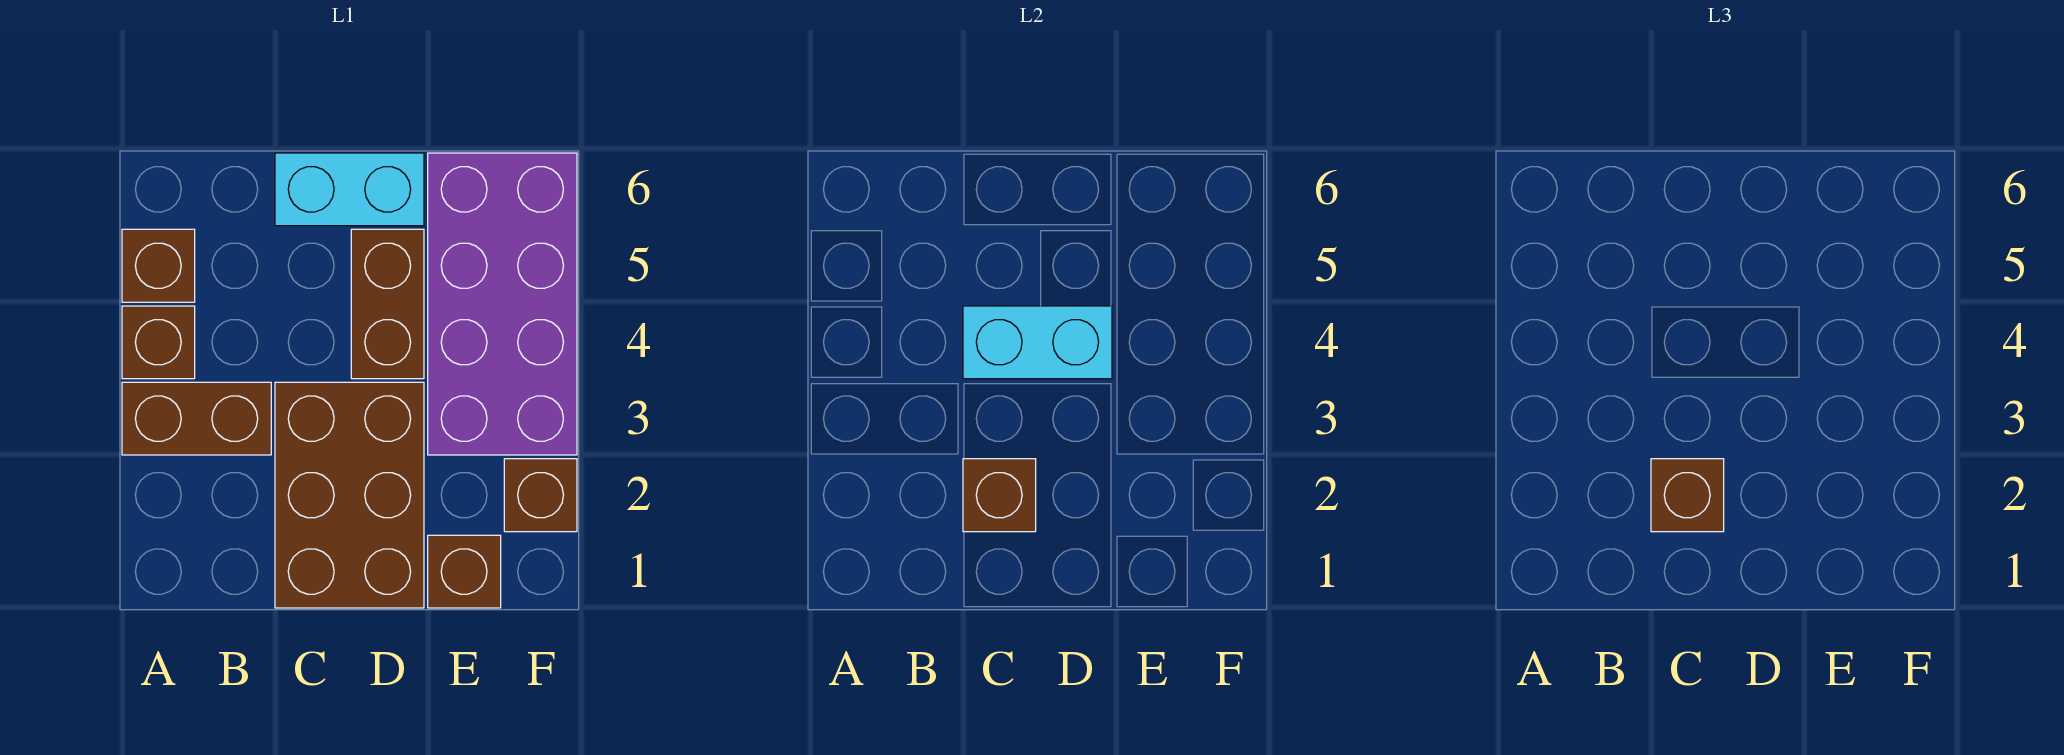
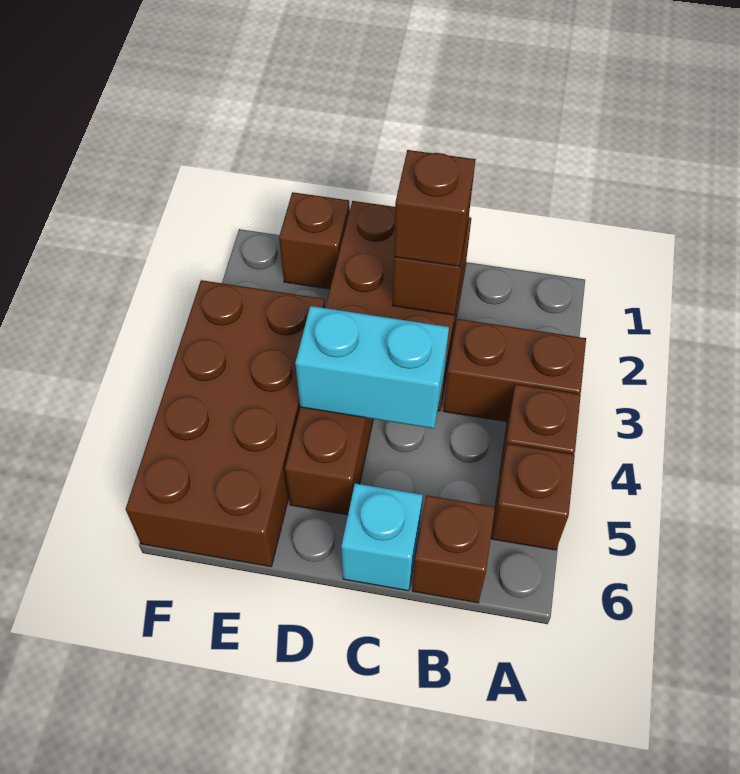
cyan 1x2 brick [275,153,424,226] -> cyan 1x1 brick [341,484,423,591]
purple 2x4 brick [428,153,577,455] -> brown 2x4 brick [126,280,325,567]
brown 1x1 brick [504,459,577,532] -> brown 1x1 brick moved to [412,495,495,603]

